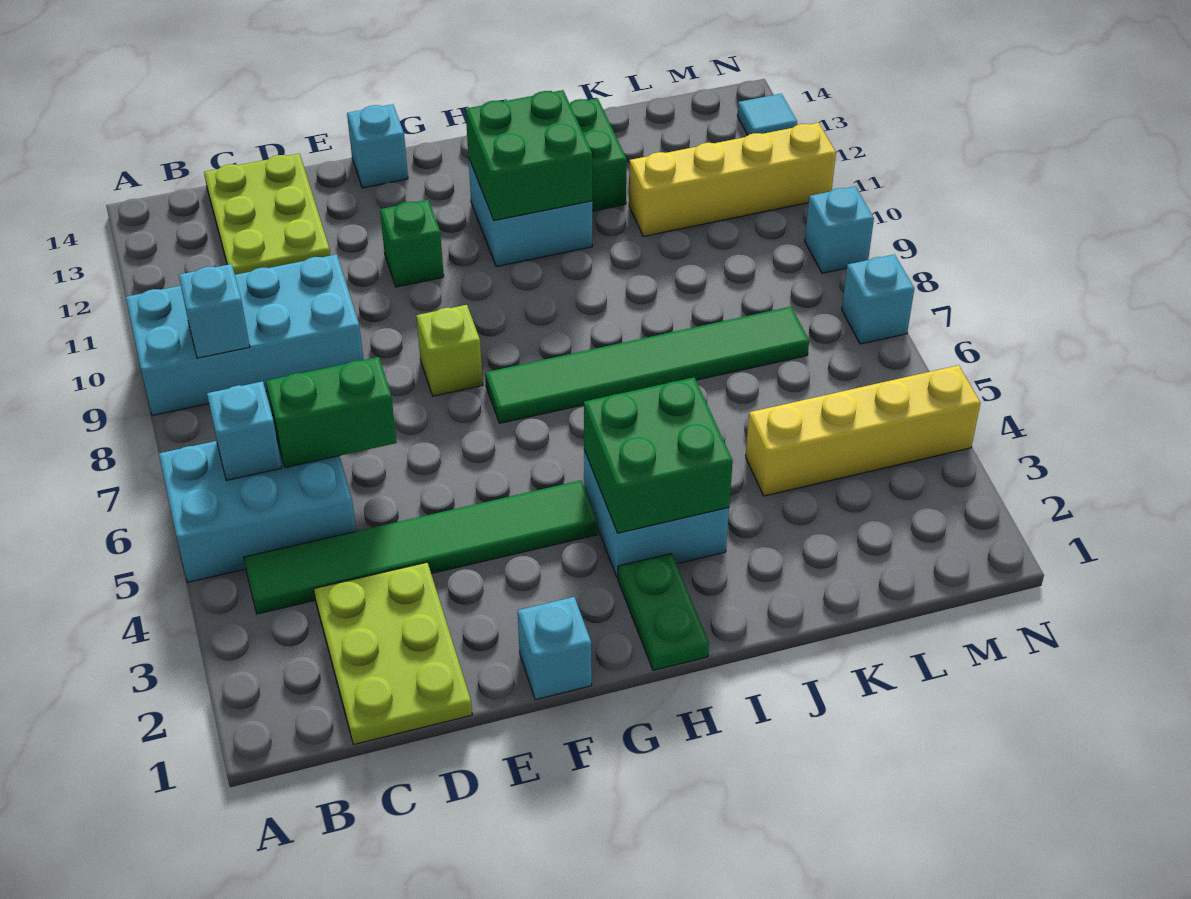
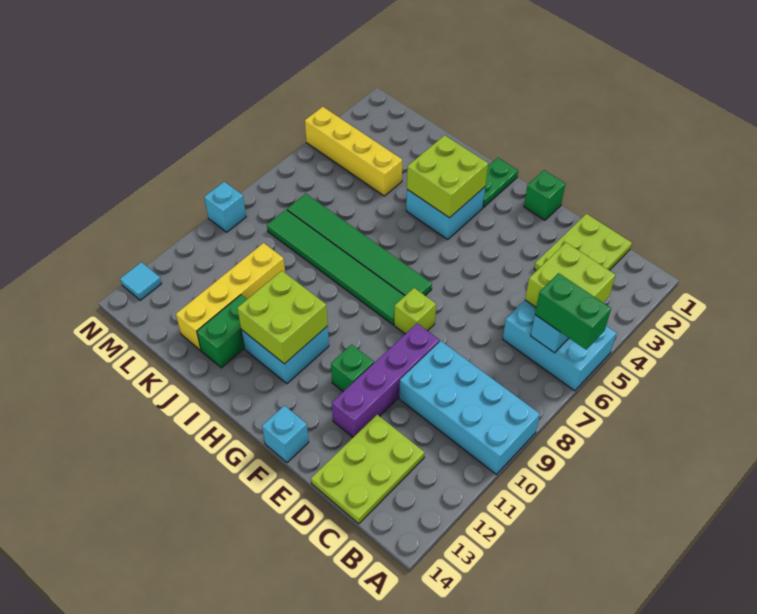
green 1x6 tile [244,480,597,614] -> green 1x6 tile moved to [267,210,405,325]
none -> lime 2x2 brick [525,243,615,307]
cyan 1x1 brick [179,264,250,358] -> none
green 1x2 brick [266,357,397,468] -> green 1x2 brick moved to [535,273,611,350]
none -> purple 1x4 brick [332,324,440,437]
cyan 1x1 brick [518,597,592,700] -> green 1x1 brick [524,170,565,220]
green 2x2 brick [584,377,733,533] -> lime 2x2 brick [407,135,488,218]
green 2x2 brick [466,90,592,220] -> lime 2x2 brick [237,271,328,364]
yellow 1x4 brick [629,123,836,236] -> yellow 1x4 brick turned to [176,243,285,350]
cyan 1x1 brick [842,254,914,344] -> none

